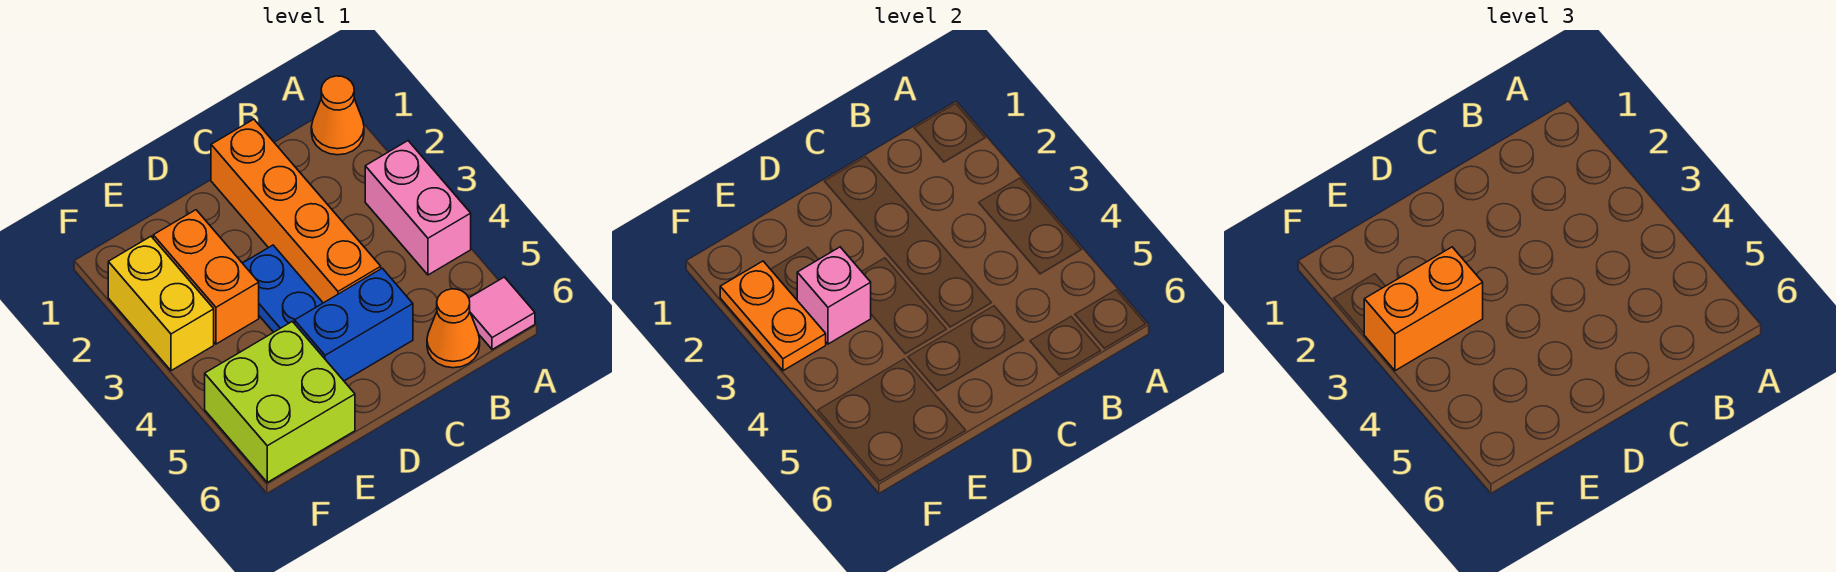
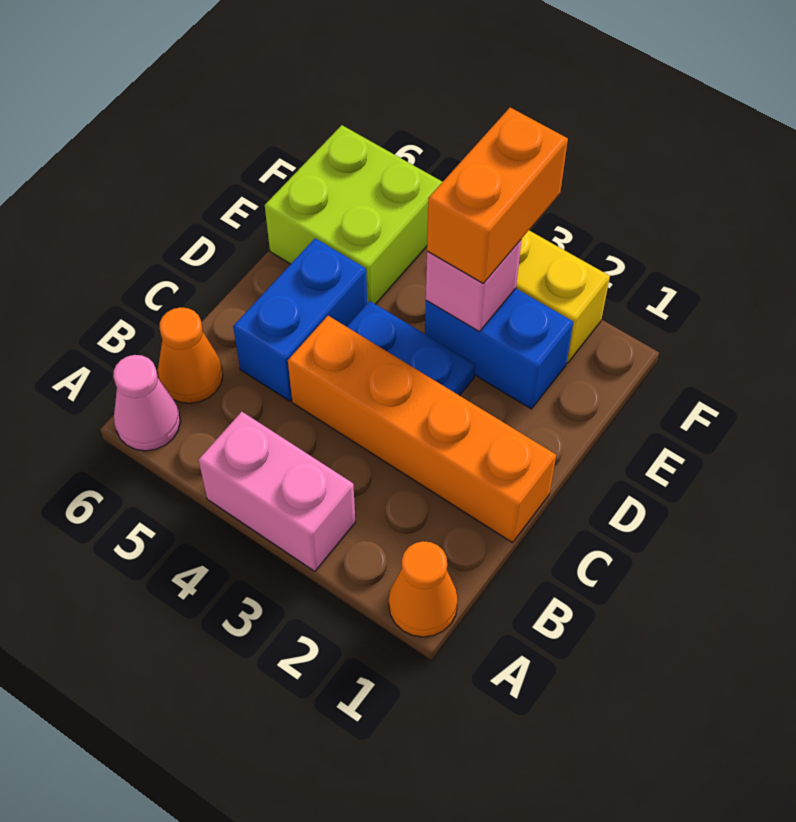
pink 1x1 tile [469,277,535,350] -> pink 1x1 cone [113,355,180,451]
orange 1x2 brick [153,210,259,344] -> blue 1x2 brick [425,289,573,409]
orange 1x2 plate [720,261,826,371] -> none

